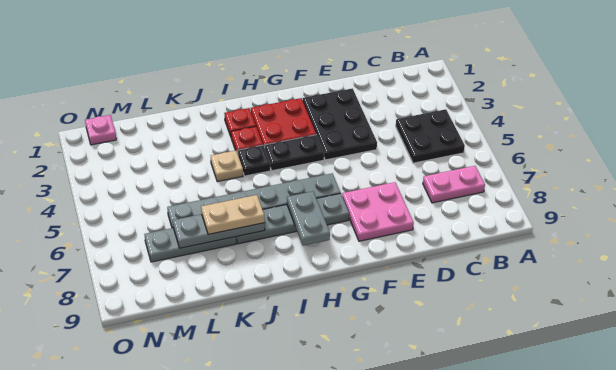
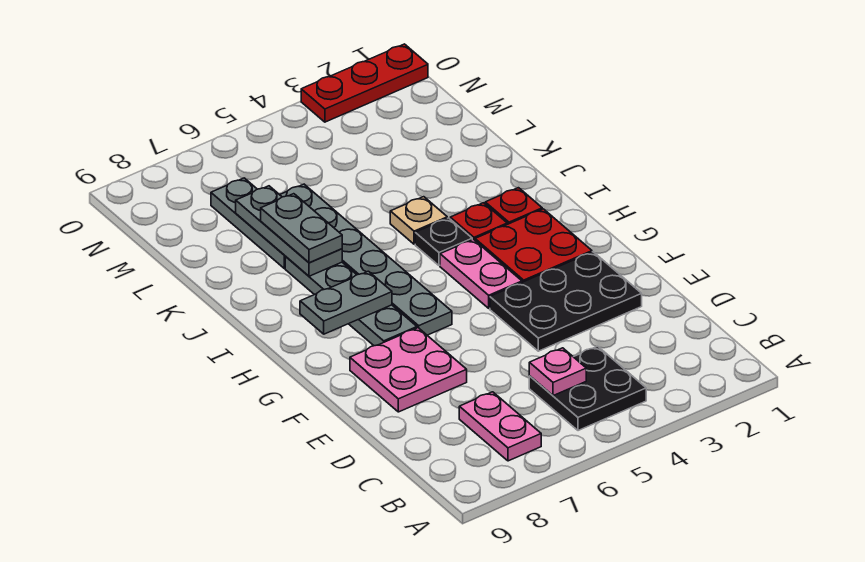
black 1x2 plate [265,135,324,171] -> pink 1x2 plate [440,239,522,308]
tan 1x2 plate [201,195,265,234] -> grey 1x2 plate [261,194,342,263]
pink 1x1 plate [85,115,116,145] -> pink 1x1 plate moved to [529,348,586,396]
none -> red 1x3 plate [301,44,428,122]

